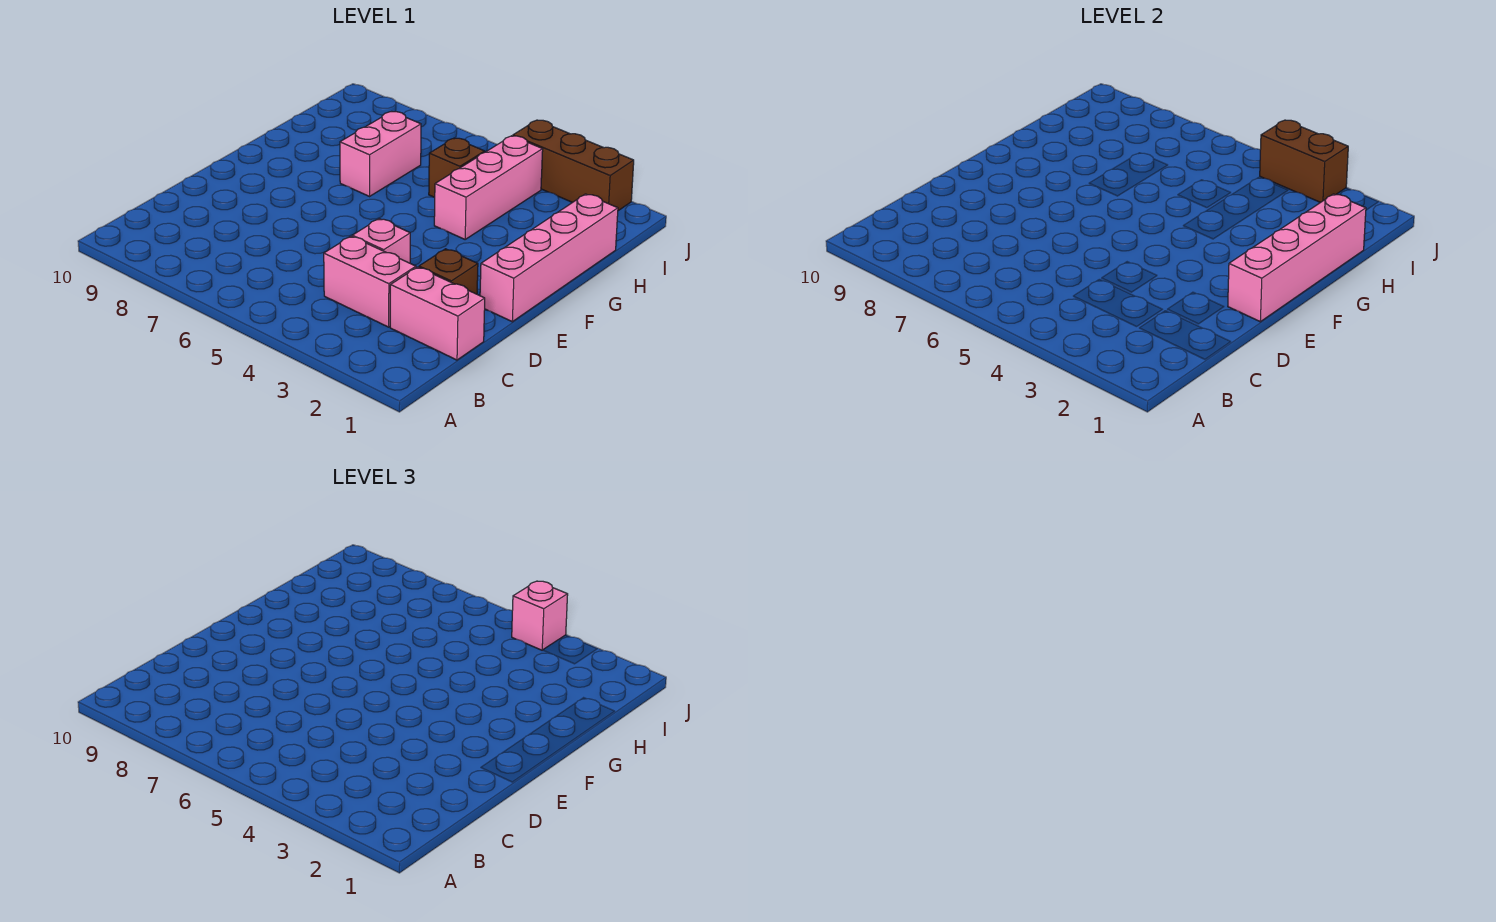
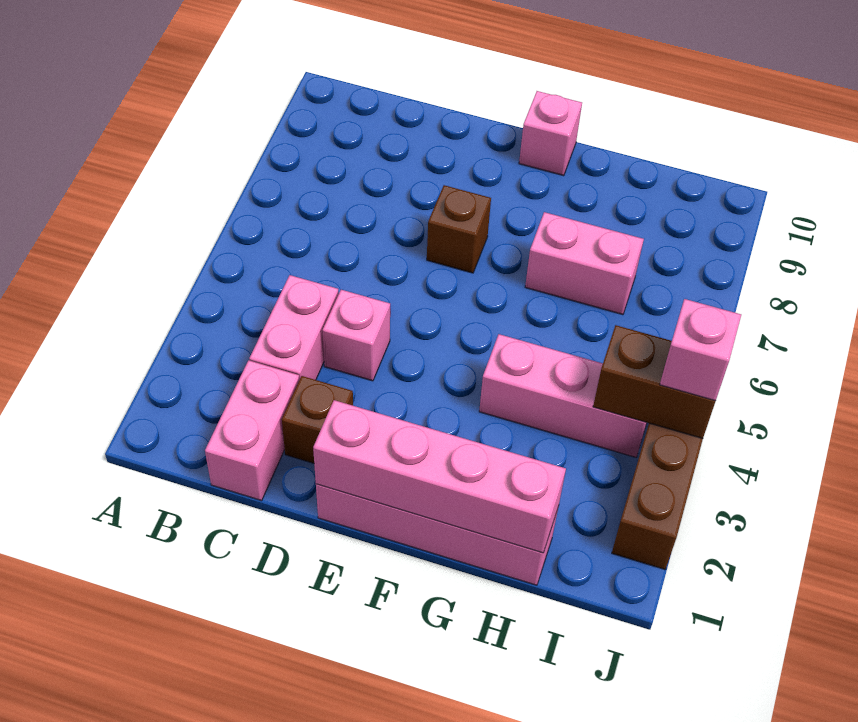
none -> pink 1x1 brick [519,91,582,176]
brown 1x1 brick [429,138,485,197] -> brown 1x1 brick moved to [427,185,491,273]
brown 1x2 brick [1260,120,1348,203] -> brown 1x2 brick turned to [593,325,716,438]

